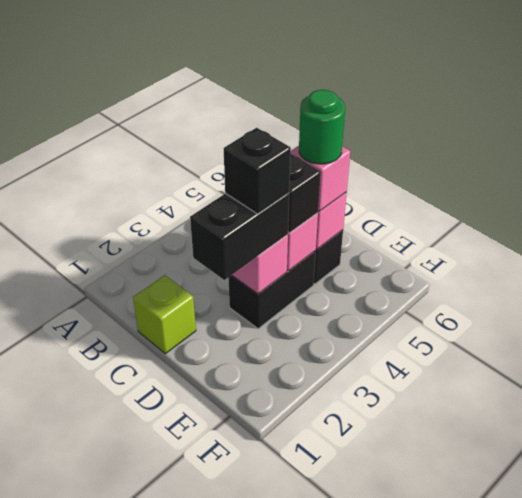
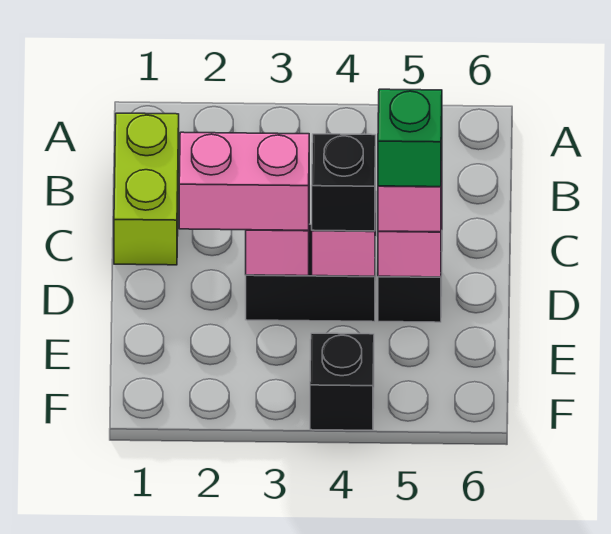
lime 1x1 brick [133,275,196,354] -> lime 1x2 brick [114,113,179,265]
black 1x2 brick [190,193,289,280] -> pink 1x2 brick [179,132,309,230]
black 1x1 brick [224,128,291,214] -> black 1x1 brick moved to [310,333,374,430]
green 1x1 round brick [299,90,345,164] -> green 1x1 brick [378,89,442,187]

